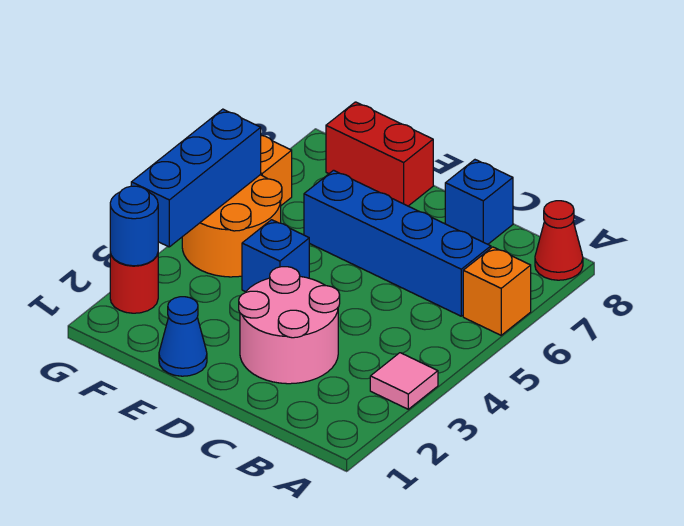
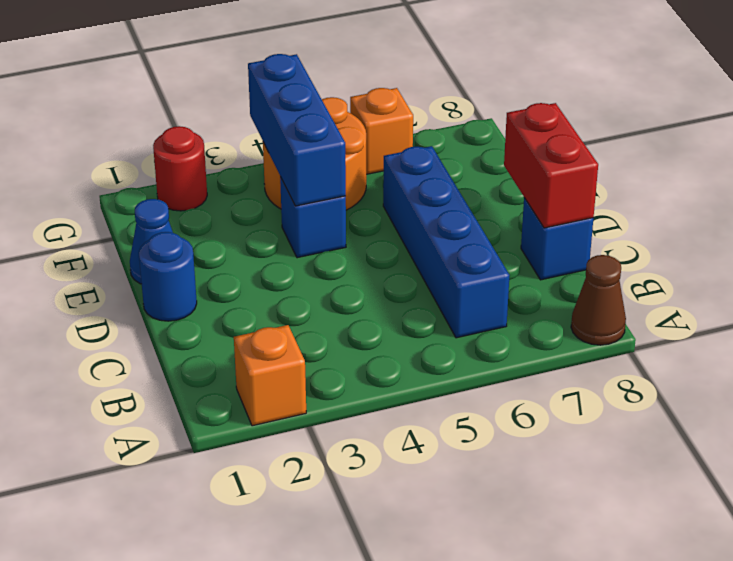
pink 1x1 tile [370,353,438,409] -> none
orange 1x1 brick [463,247,531,335] -> orange 1x1 brick moved to [234,325,306,426]
red 1x1 cone [535,201,583,280] -> brown 1x1 cone [571,255,626,345]
pink 2x2 round brick [239,267,340,384] -> none
red 1x2 brick [326,102,433,206] -> red 1x2 brick moved to [504,103,598,228]
blue 1x1 round brick [110,186,158,266] -> blue 1x1 round brick moved to [139,232,197,321]
blue 1x3 brick [131,109,261,247] -> blue 1x3 brick turned to [248,54,346,206]

